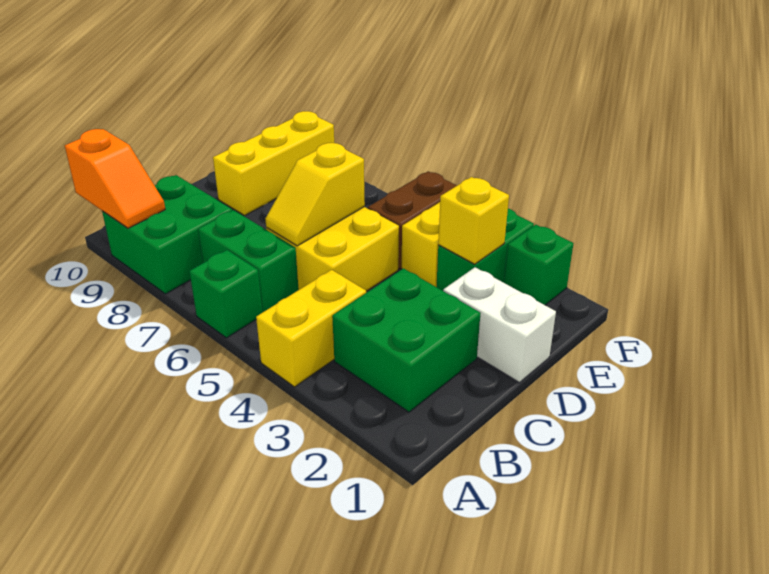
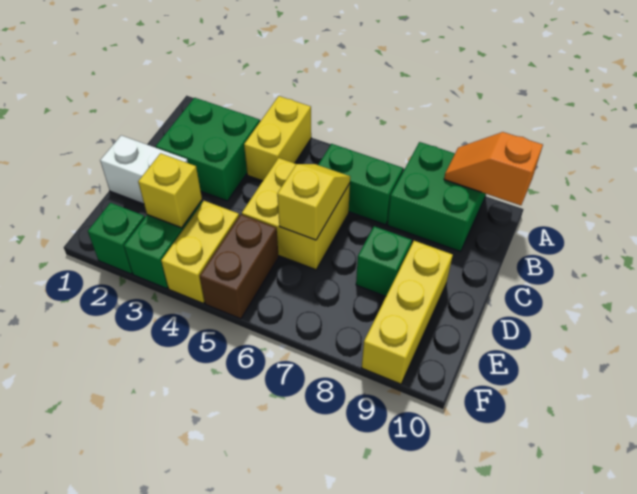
green 1x1 brick [189,250,262,338] -> green 1x1 brick moved to [356,226,412,296]

